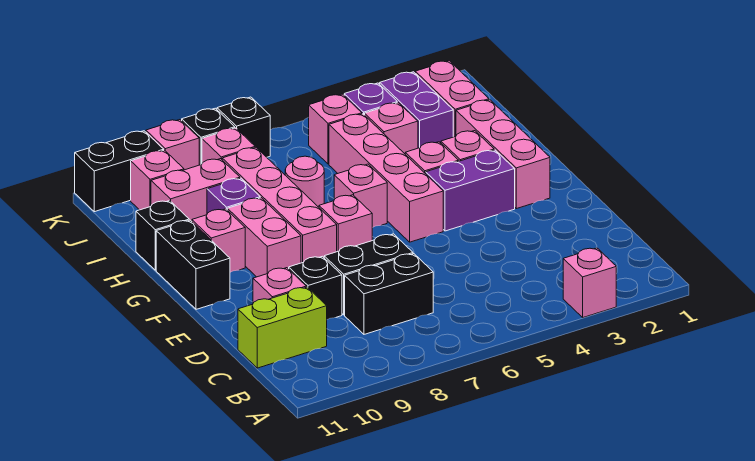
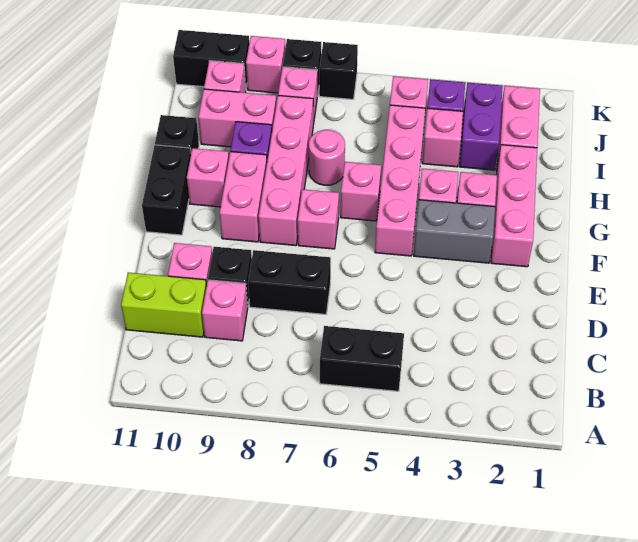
pink 1x1 brick [563,248,616,317] -> pink 1x1 brick moved to [202,280,248,341]
black 1x2 brick [345,254,433,334] -> black 1x2 brick moved to [320,326,404,391]
purple 1x2 brick [426,150,515,231] -> grey 1x2 brick [414,200,495,263]

